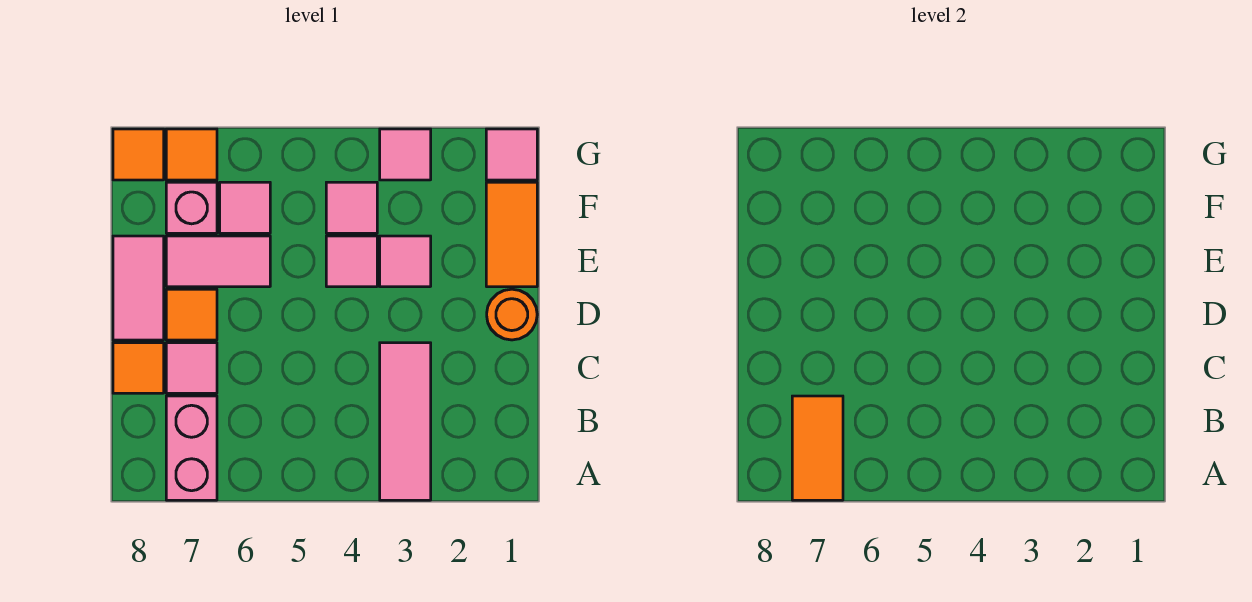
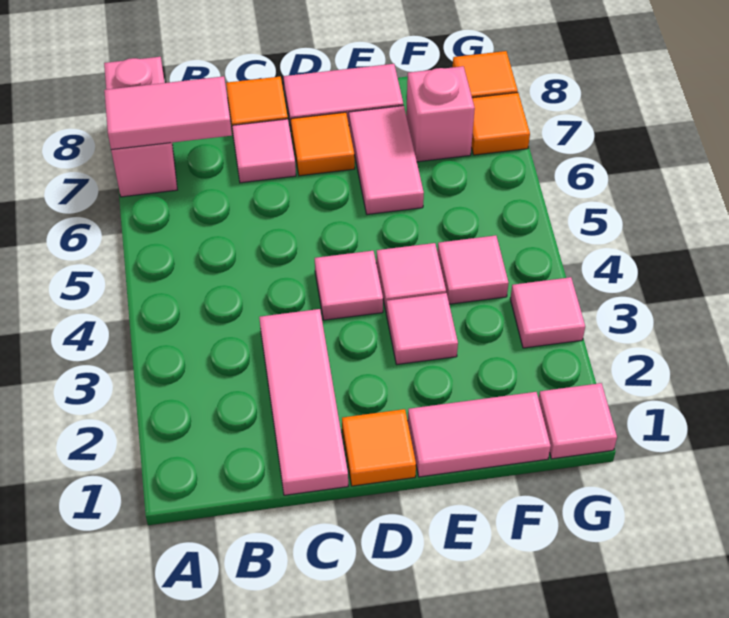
pink 1x3 tile [380,343,431,500] -> pink 1x3 tile turned to [259,309,348,495]
pink 1x2 brick [166,396,217,500] -> pink 1x2 brick turned to [104,57,177,197]
orange 1x2 tile [792,396,843,500] -> pink 1x2 tile [104,76,232,150]
orange 1x1 round brick [487,289,537,340] -> orange 1x1 tile [342,409,416,486]
orange 1x2 tile [486,182,537,287] -> pink 1x2 tile [408,392,551,477]
pink 1x1 tile [220,182,270,233] -> pink 1x1 tile moved to [315,251,383,320]

